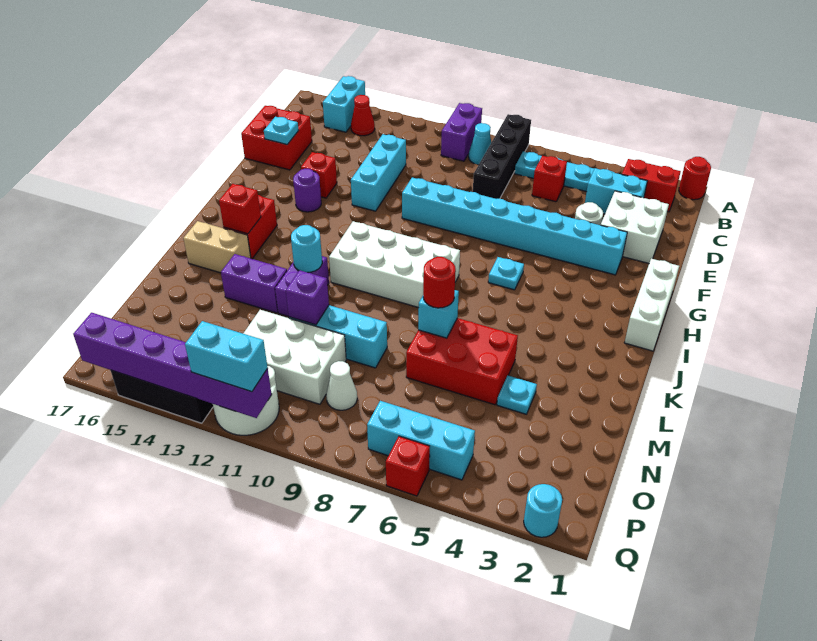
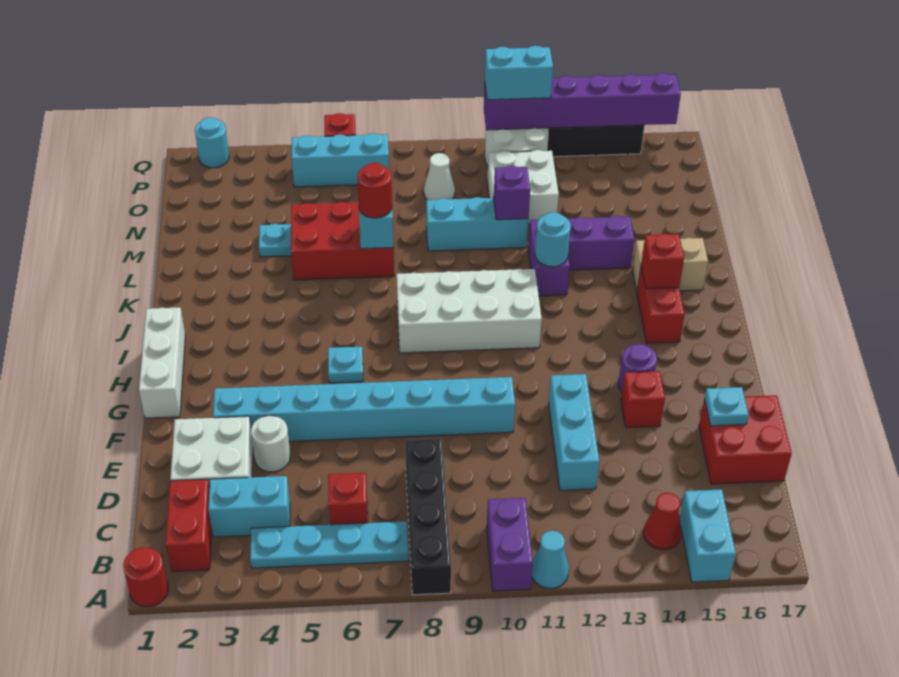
red 1x2 brick [622,159,681,212] -> red 1x2 brick turned to [166,479,212,572]
cyan 1x1 cone [469,123,491,165] -> cyan 1x1 cone moved to [532,531,569,589]
white 2x3 brick [243,310,346,404] -> white 2x2 brick [487,150,559,224]

